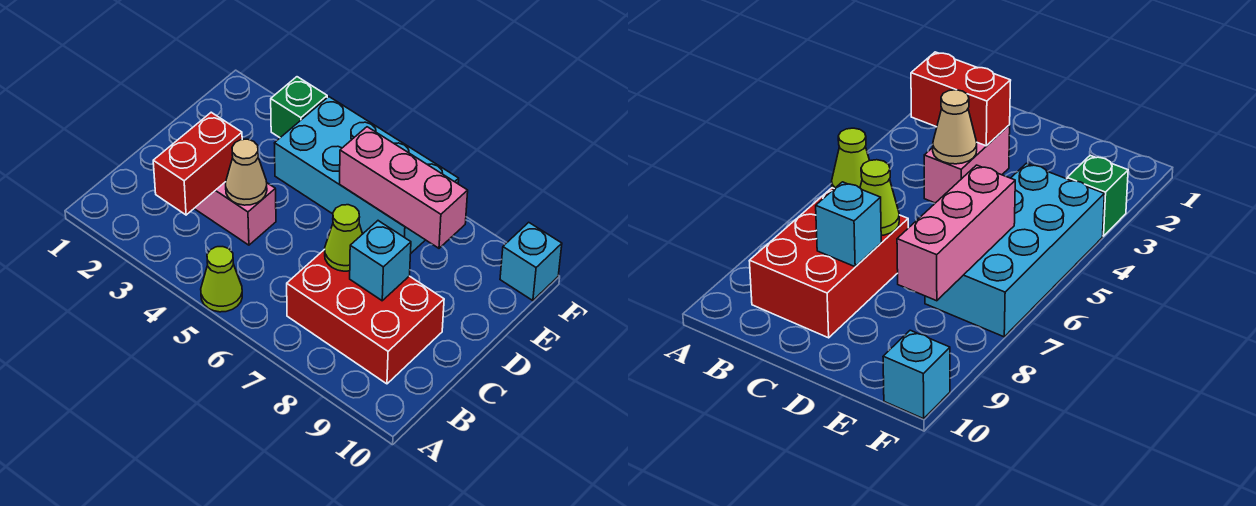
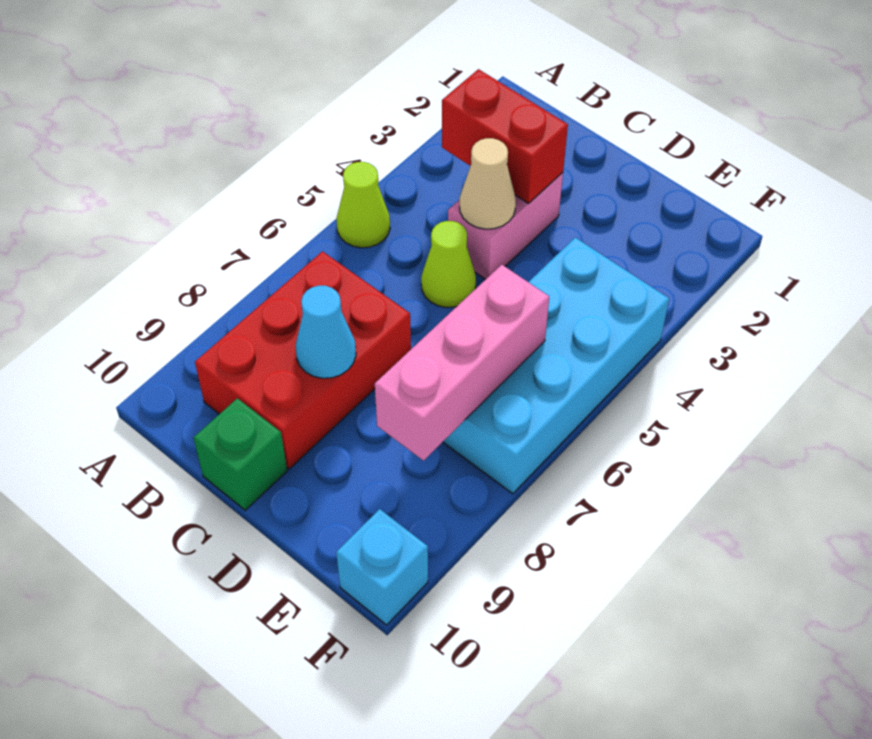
lime 1x1 cone [325,205,363,271] -> lime 1x1 cone moved to [421,221,476,308]
cyan 1x1 brick [350,221,411,301] -> cyan 1x1 cone [296,286,356,378]
green 1x1 brick [271,77,327,138] -> green 1x1 brick moved to [194,398,287,510]

